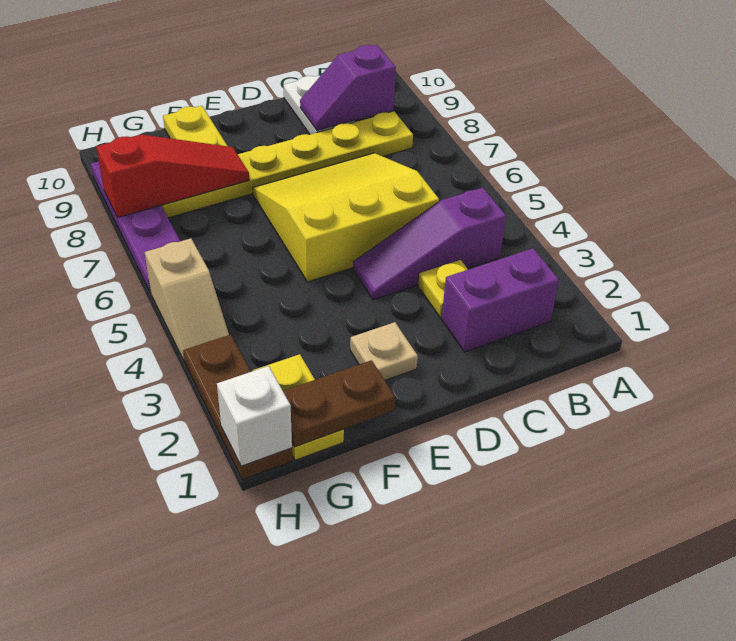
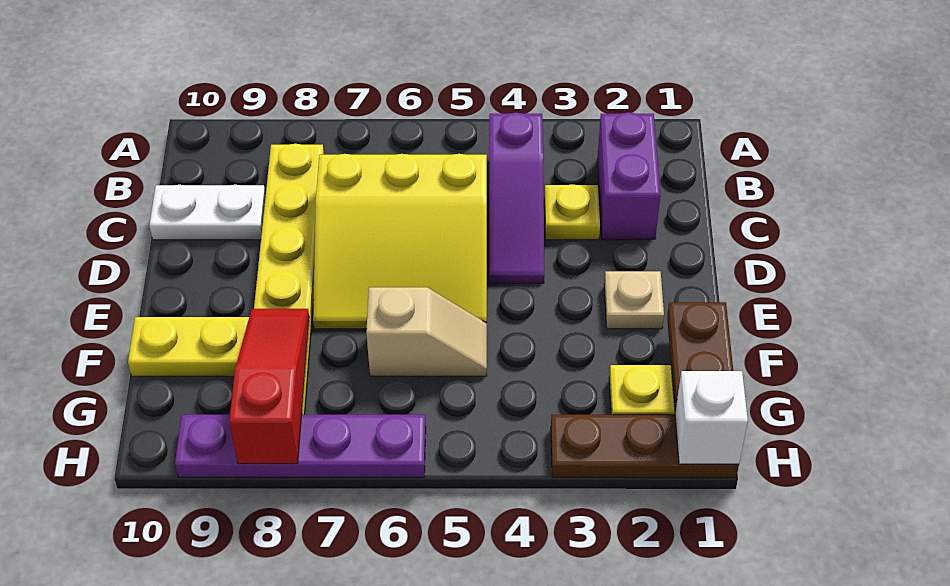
purple 1x2 slope [300,45,396,131] -> none
yellow 3x3 slope [253,153,439,282] -> yellow 3x3 slope turned to [313,154,487,329]
tan 1x2 slope [145,238,229,362] -> tan 1x2 slope moved to [366,287,487,376]

